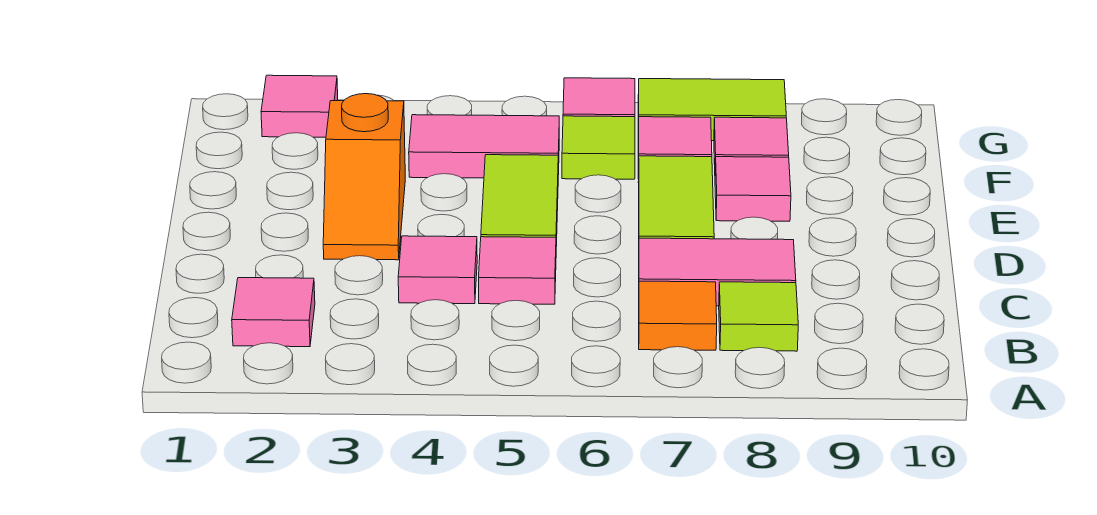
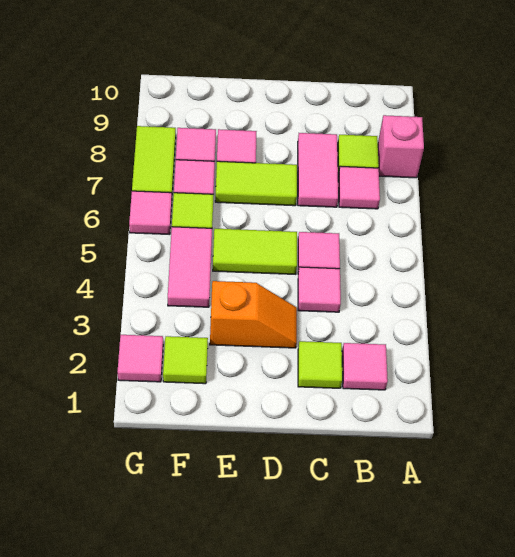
none -> pink 1x1 brick [378,115,424,178]
orange 1x1 tile [639,281,717,350] -> pink 1x1 tile [338,166,380,209]
none -> lime 1x1 tile [298,341,342,388]
none -> lime 1x1 tile [163,336,208,384]

